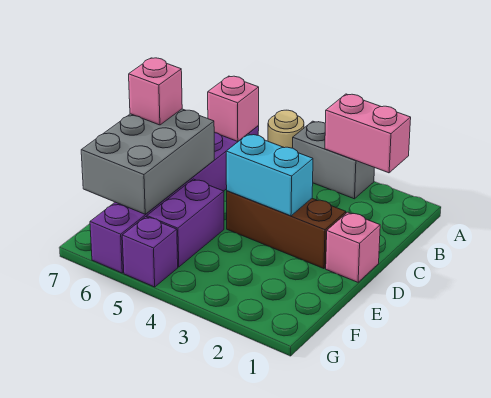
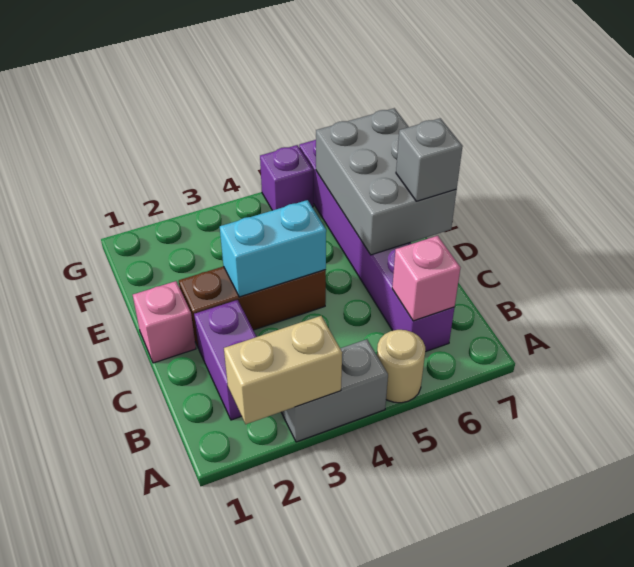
pink 1x2 brick [325,94,411,173] -> tan 1x2 brick [224,316,342,424]
pink 1x1 brick [129,58,182,125] -> grey 1x1 brick [396,118,463,201]
purple 1x2 brick [147,179,224,267] -> purple 1x2 brick moved to [194,300,257,420]

